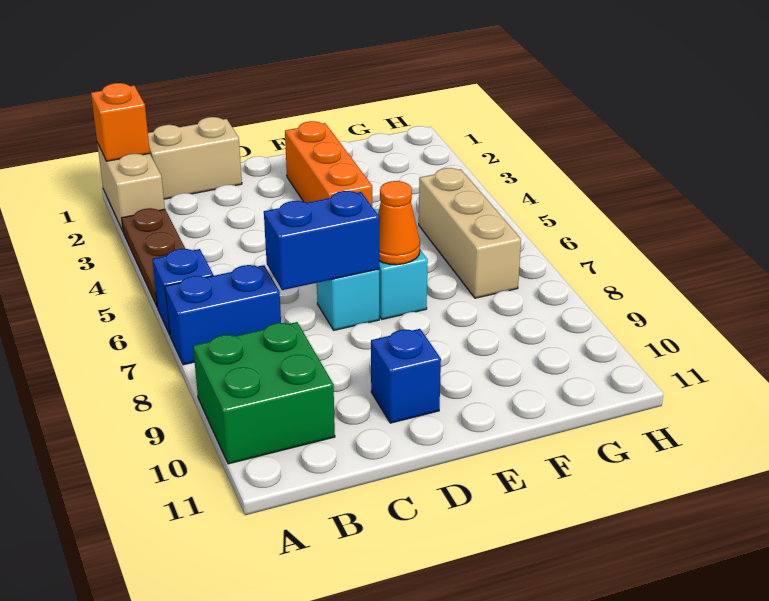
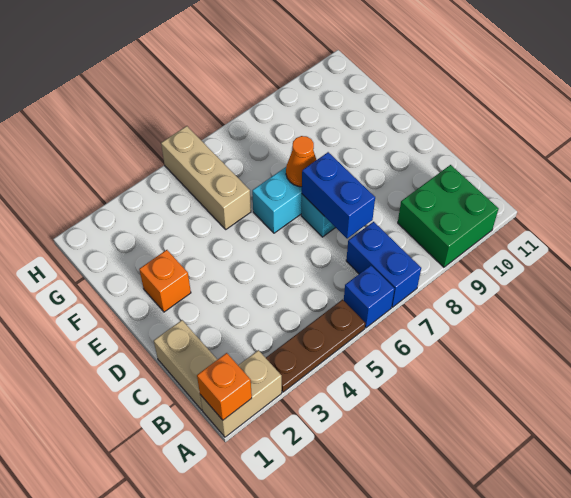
blue 1x1 brick [371,329,441,423] -> none
orange 1x3 brick [285,121,372,206] -> orange 1x1 brick [139,250,191,312]
tan 1x3 brick [419,168,521,298] -> tan 1x3 brick turned to [161,126,251,229]

